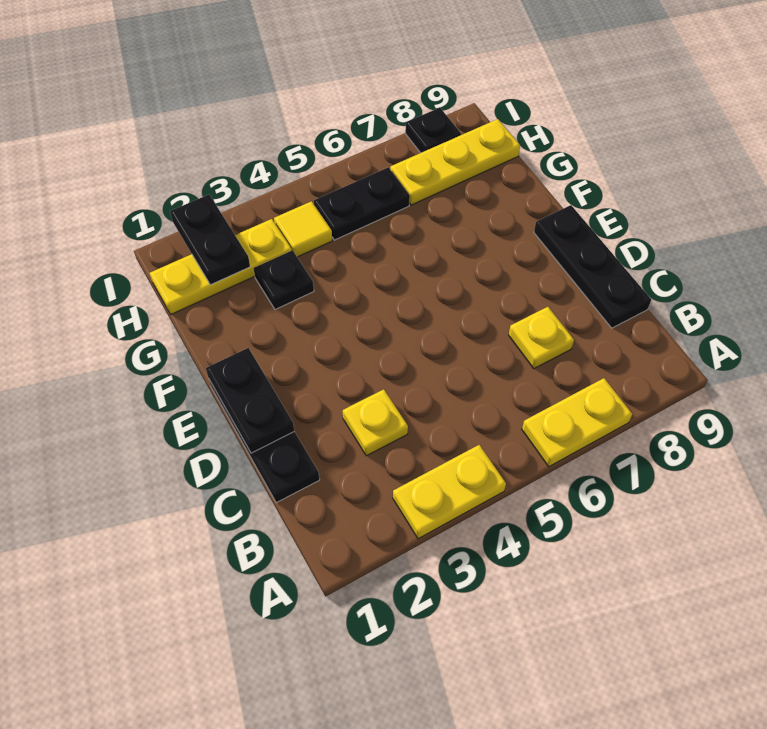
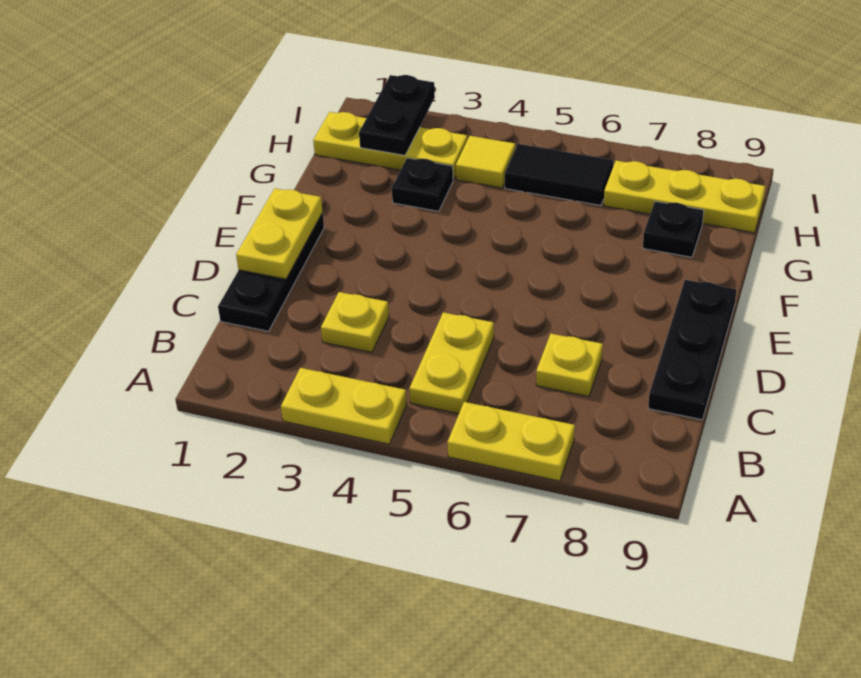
none -> yellow 1x2 plate [409,312,494,414]
black 1x2 plate [206,348,294,453] -> yellow 1x2 plate [236,188,323,279]
black 1x2 plate [314,167,410,240] -> black 1x2 tile [505,144,613,205]
black 1x1 plate [405,108,461,153] -> black 1x1 plate moved to [643,201,704,257]

